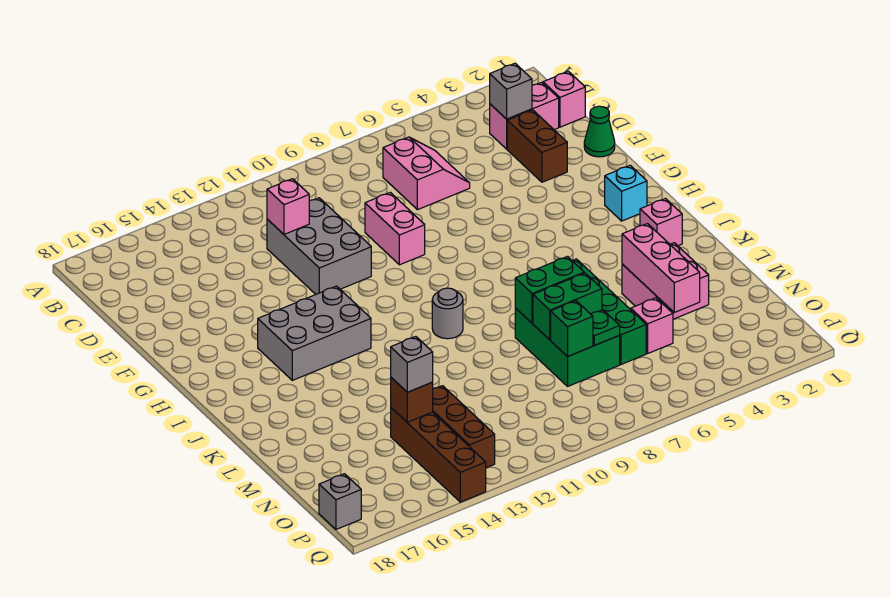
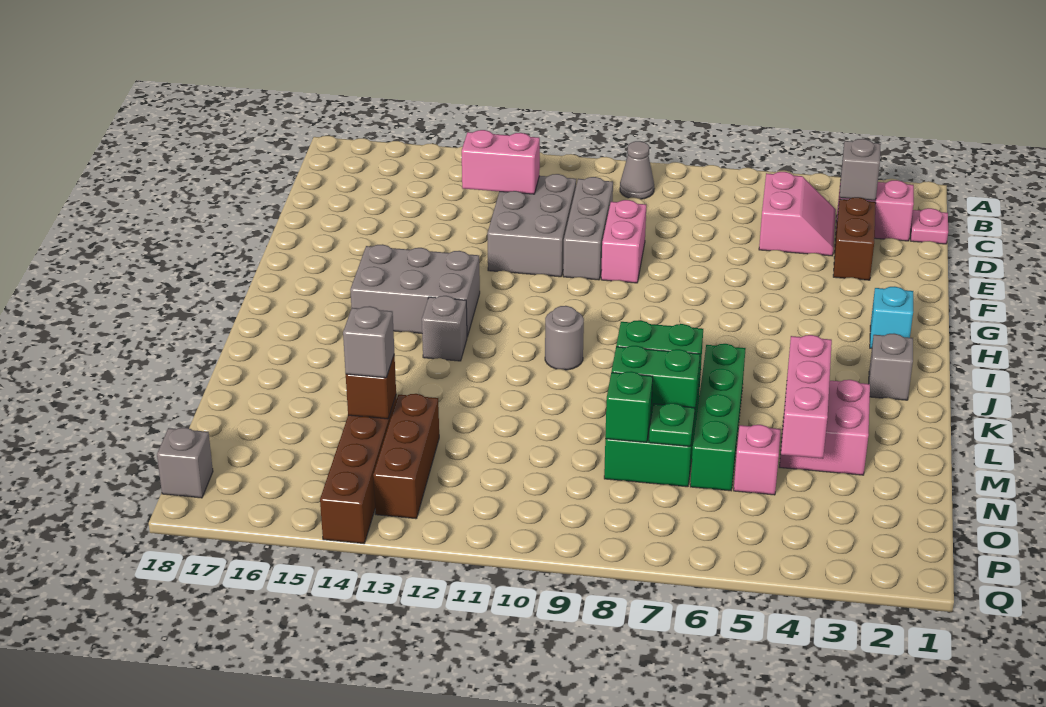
none -> grey 1x1 cone [620,141,654,199]
pink 1x1 brick [543,71,585,127] -> pink 1x1 plate [911,208,948,244]
pink 2x2 slope [383,137,470,210] -> pink 2x2 slope moved to [759,172,836,256]
none -> grey 1x3 brick [563,177,613,280]
pink 1x1 brick [267,179,309,234] -> pink 1x2 brick [462,130,540,194]
green 1x1 cone [584,106,615,157] -> none
pink 1x1 brick [640,199,682,246] -> grey 1x1 brick [869,334,913,400]
none -> grey 1x1 brick [422,296,467,361]

